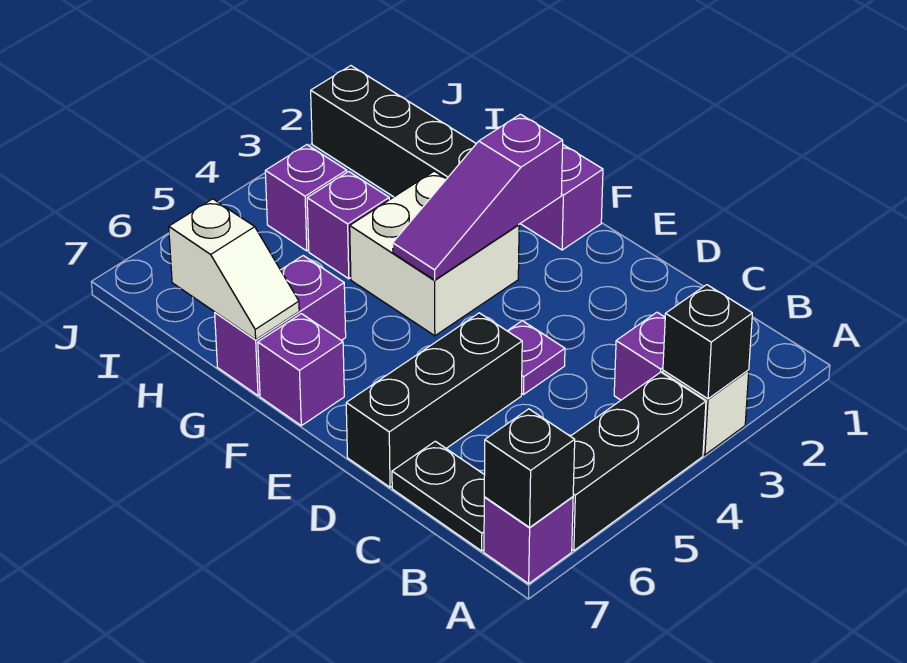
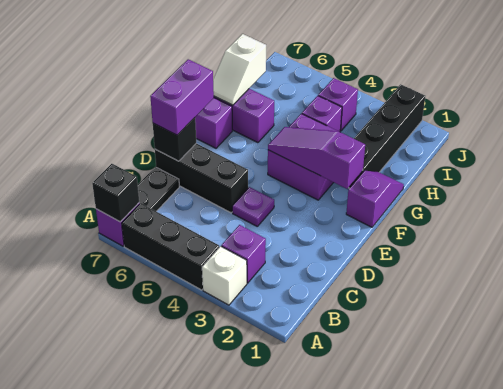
black 1x1 brick [663,285,752,399] -> black 1x1 brick moved to [153,118,196,161]
none -> purple 1x2 brick [150,59,214,135]
white 2x2 brick [350,171,519,336] -> purple 2x2 brick [268,114,336,200]

